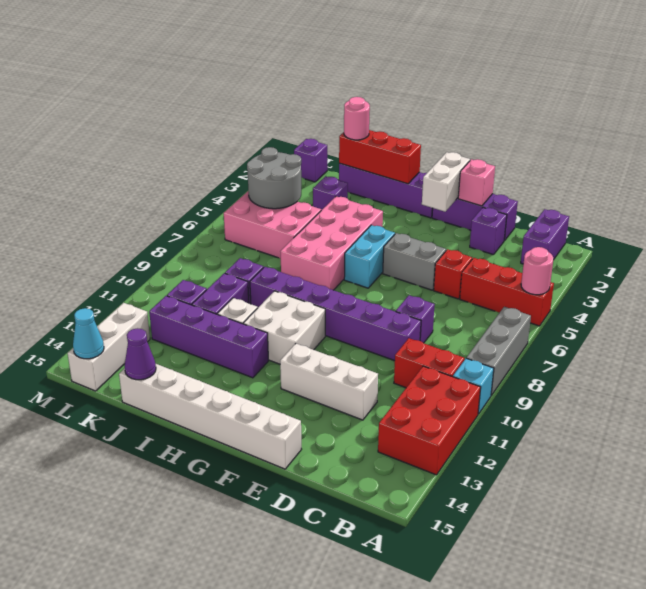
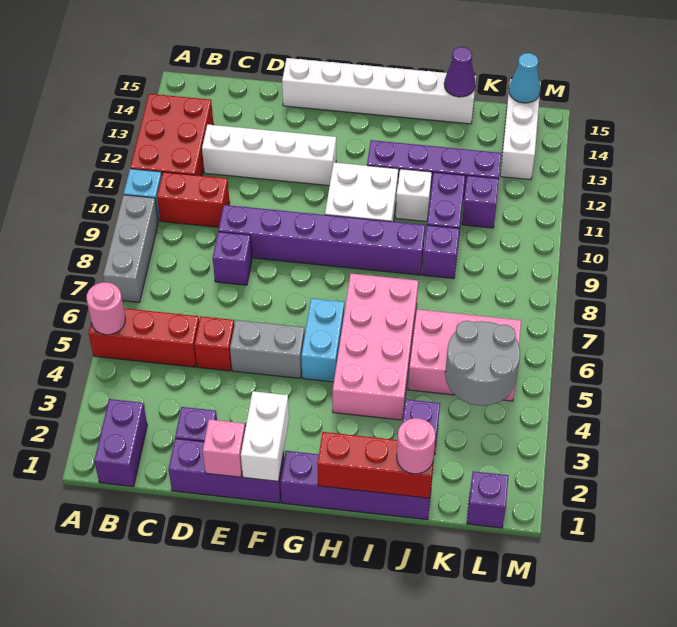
white 1x3 brick [280,344,378,420] -> white 1x4 brick [202,124,336,186]

